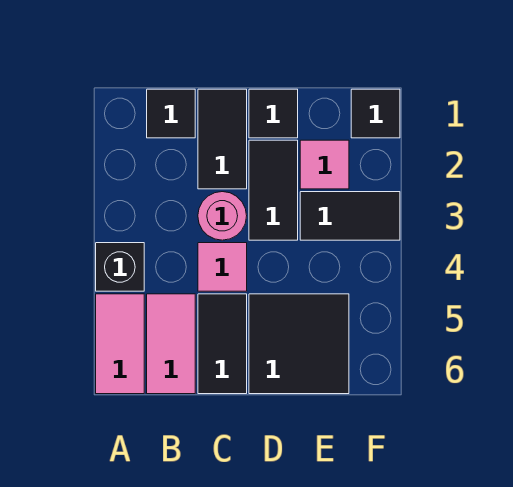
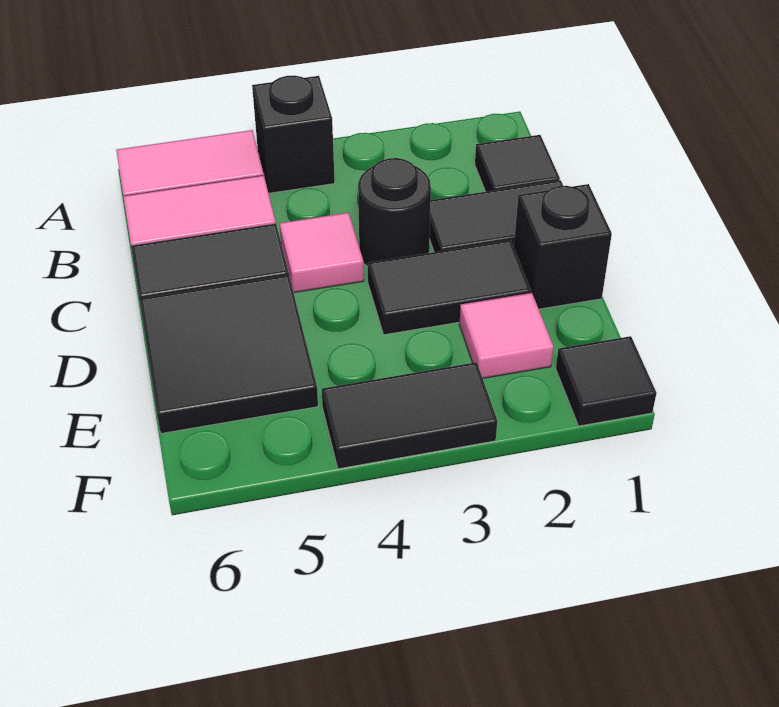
pink 1x1 round brick [198,192,247,240] -> black 1x1 round brick [358,158,431,267]
black 1x1 tile [249,89,298,138] -> black 1x1 brick [514,184,612,309]
black 1x2 tile [300,192,400,240] -> black 1x2 tile turned to [322,362,497,469]

